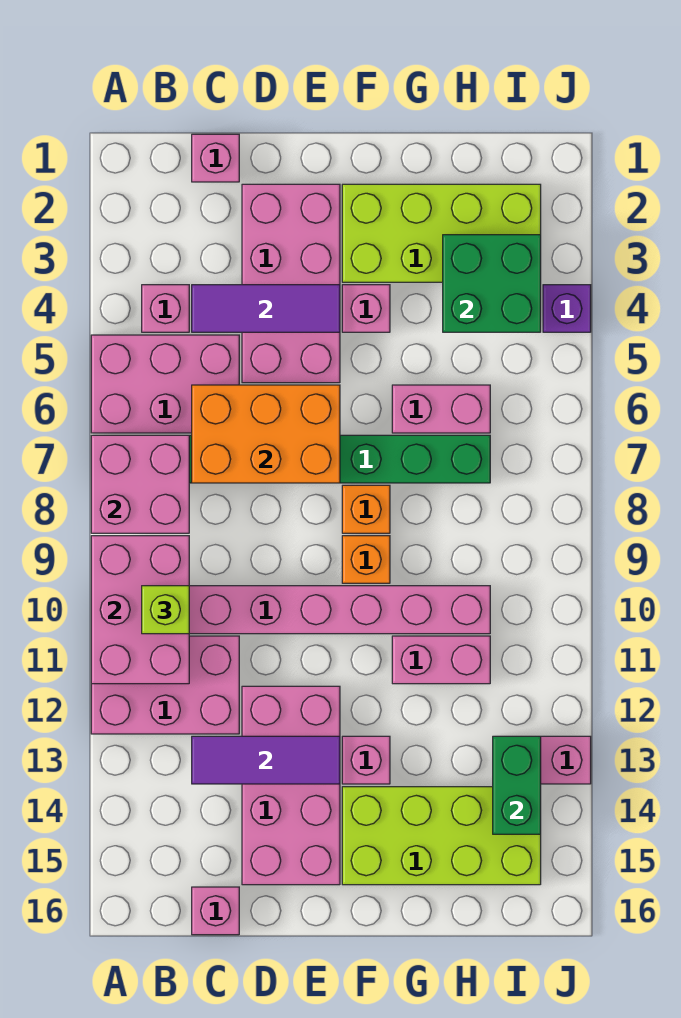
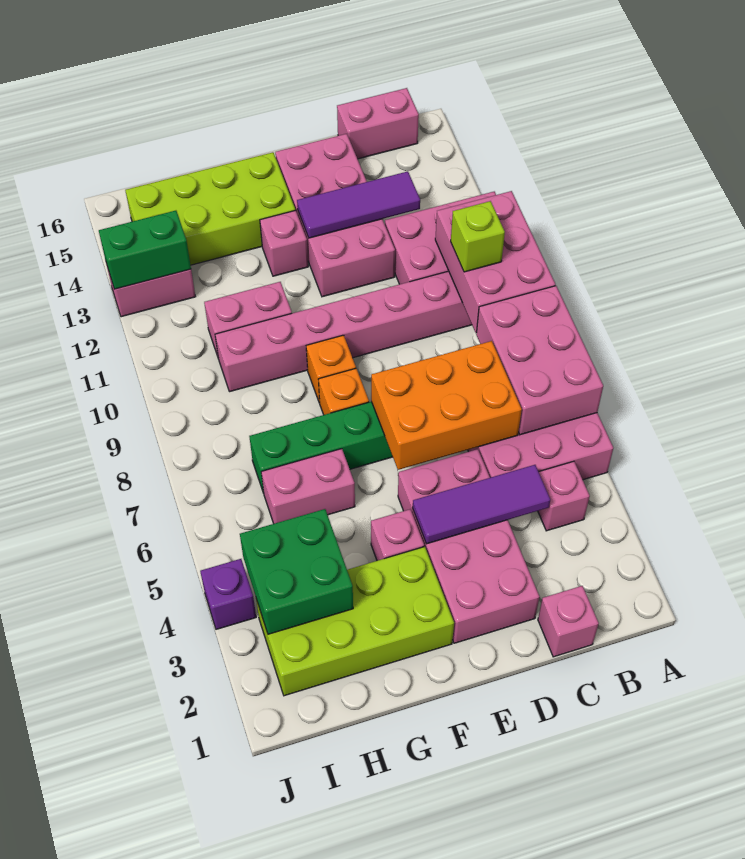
pink 2x2 brick [91,435,189,533] -> pink 2x3 brick [476,286,603,435]
pink 1x1 brick [192,887,239,935] -> pink 1x2 brick [337,88,419,159]
green 1x2 brick [493,736,541,834] -> green 1x2 brick turned to [99,211,191,289]

